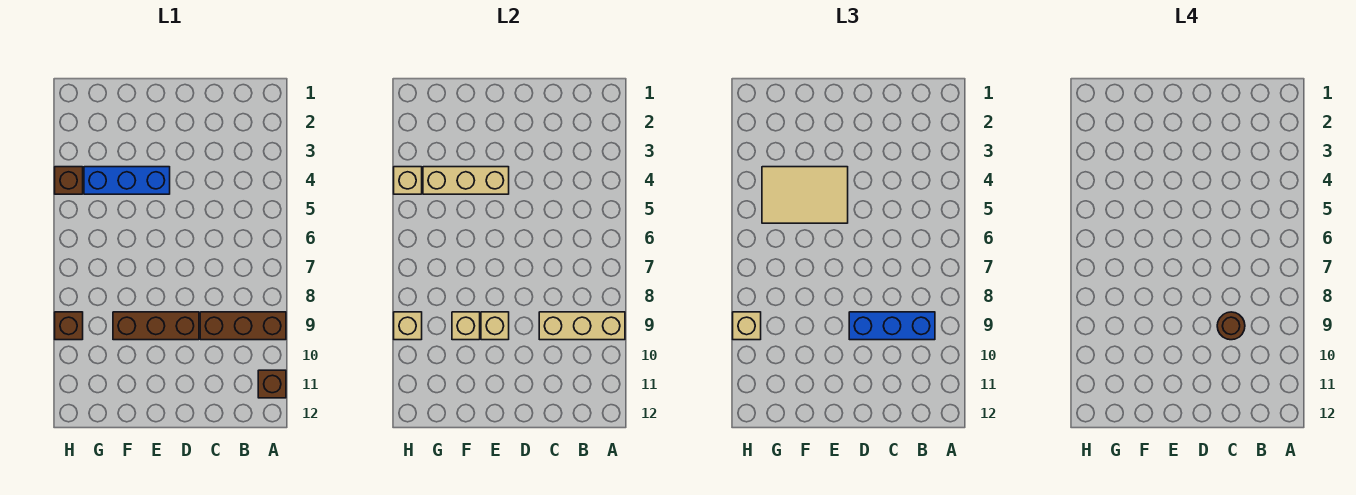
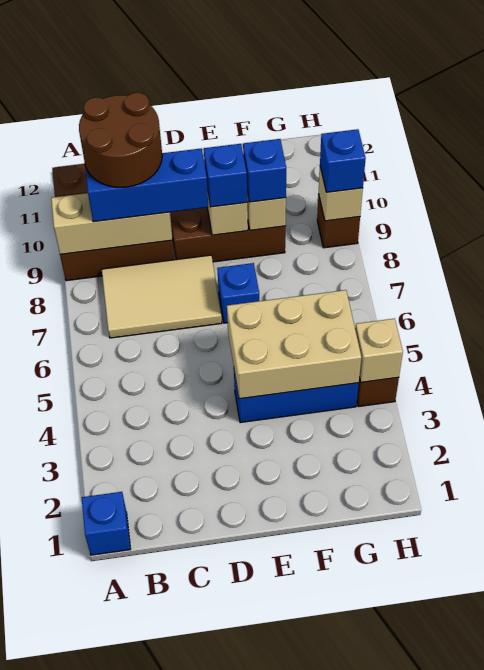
none -> blue 1x1 brick [82,492,131,555]
brown 1x1 round brick [1217,312,1245,340] -> brown 2x2 round brick [79,93,162,187]
tan 1x3 brick [423,167,509,194] -> tan 2x3 brick [227,290,361,399]
tan 2x3 tile [762,167,848,223] -> tan 2x3 tile moved to [102,255,222,338]
none -> blue 1x1 brick [217,263,259,323]
none -> blue 1x1 brick [204,144,247,207]
none -> blue 1x1 brick [243,139,286,202]
tan 1x1 brick [733,312,761,340] -> blue 1x1 brick [320,129,366,192]

